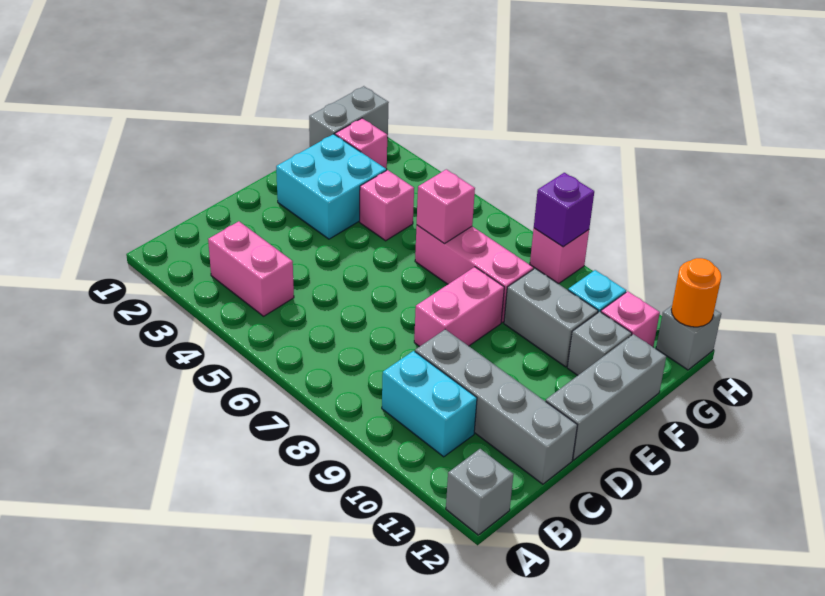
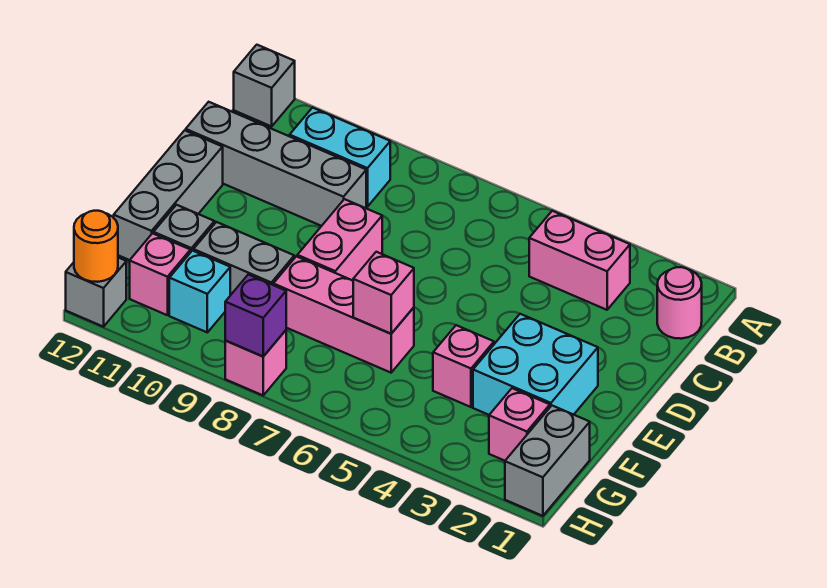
none -> pink 1x1 round brick [657,267,702,339]

